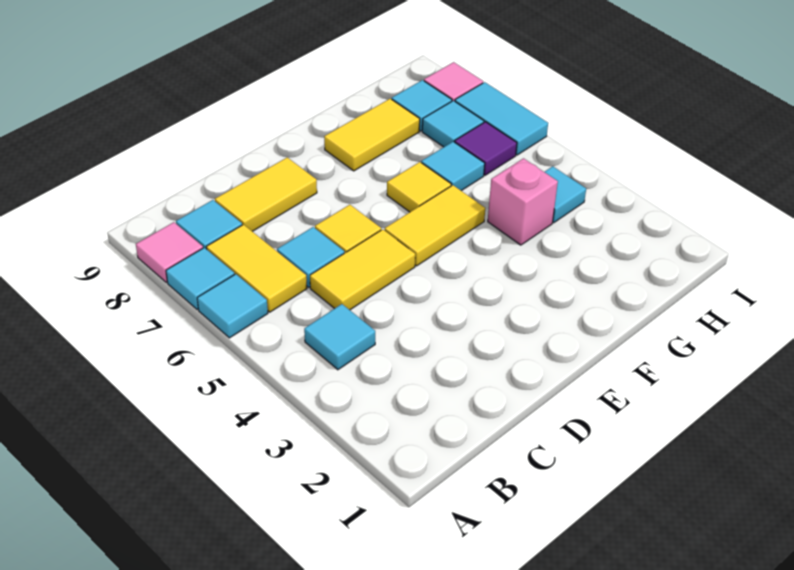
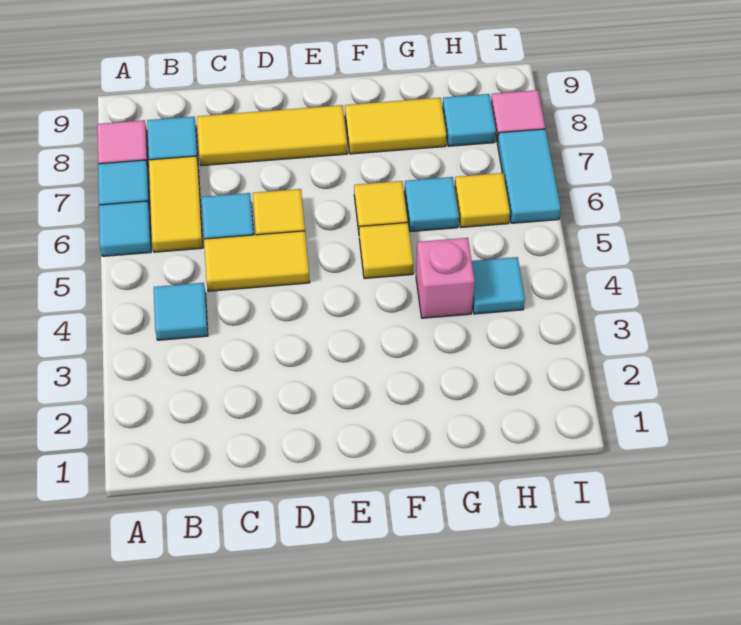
yellow 1x2 tile [215,157,317,231] -> yellow 1x3 tile [197,105,347,166]
yellow 1x2 tile [385,185,485,266] -> yellow 1x1 tile [359,223,414,279]
purple 1x1 tile [455,122,517,175] -> yellow 1x1 tile [455,173,510,227]
cyan 1x1 tile [422,101,484,147] -> none

